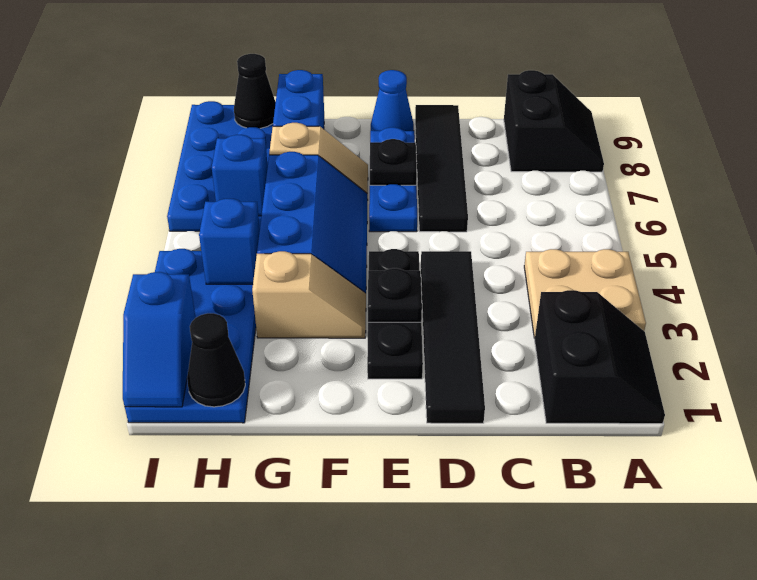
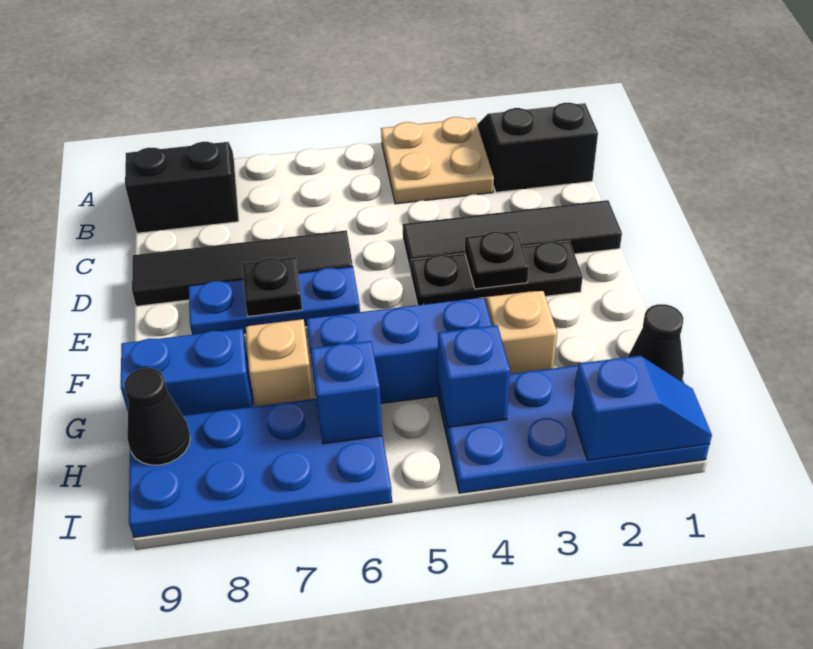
blue 1x1 cone [371,70,414,131] -> none

